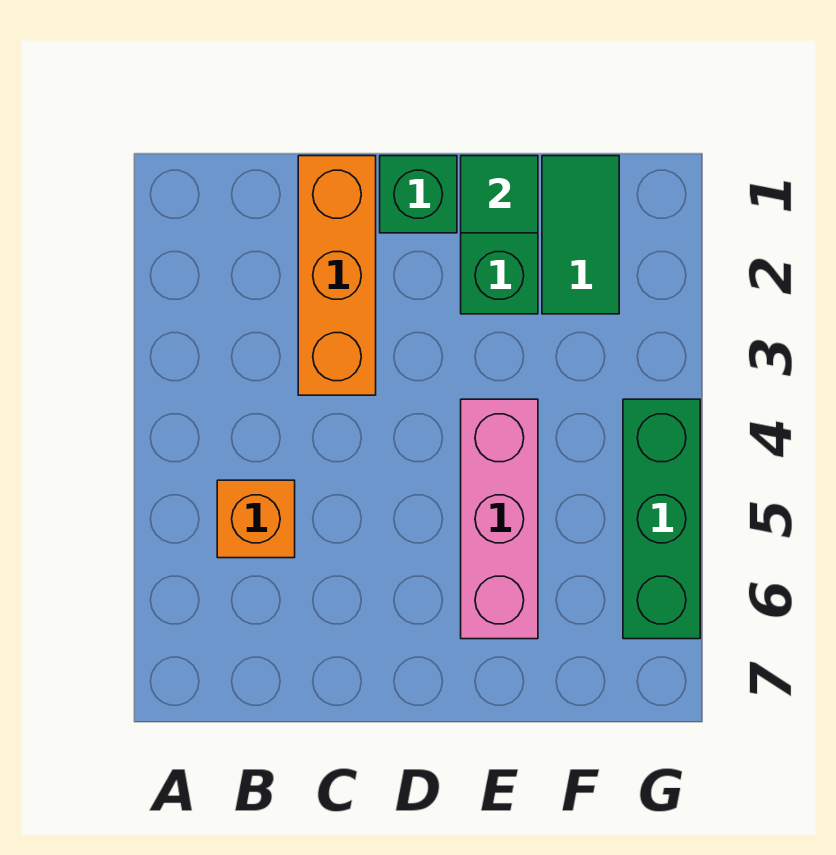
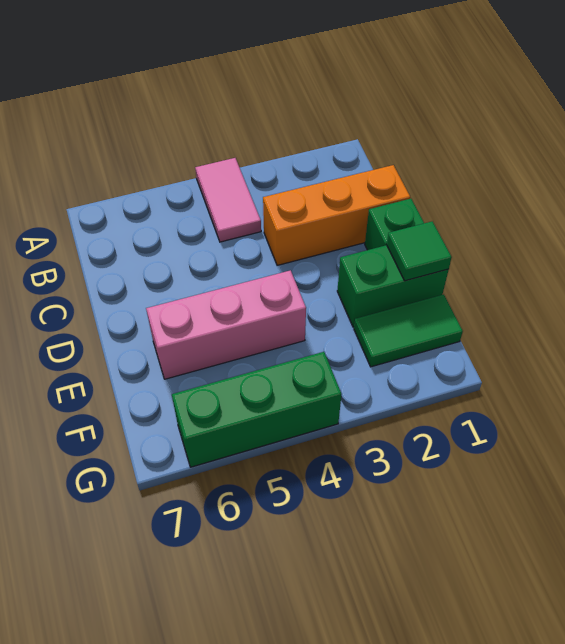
none -> pink 1x2 tile [195,158,261,242]
orange 1x1 brick [217,480,295,558] -> none

